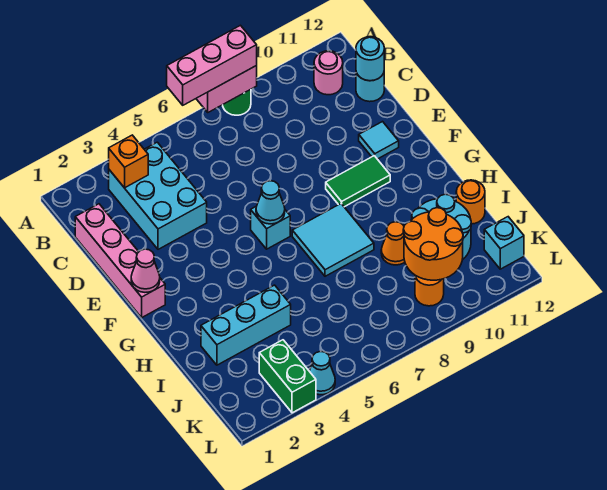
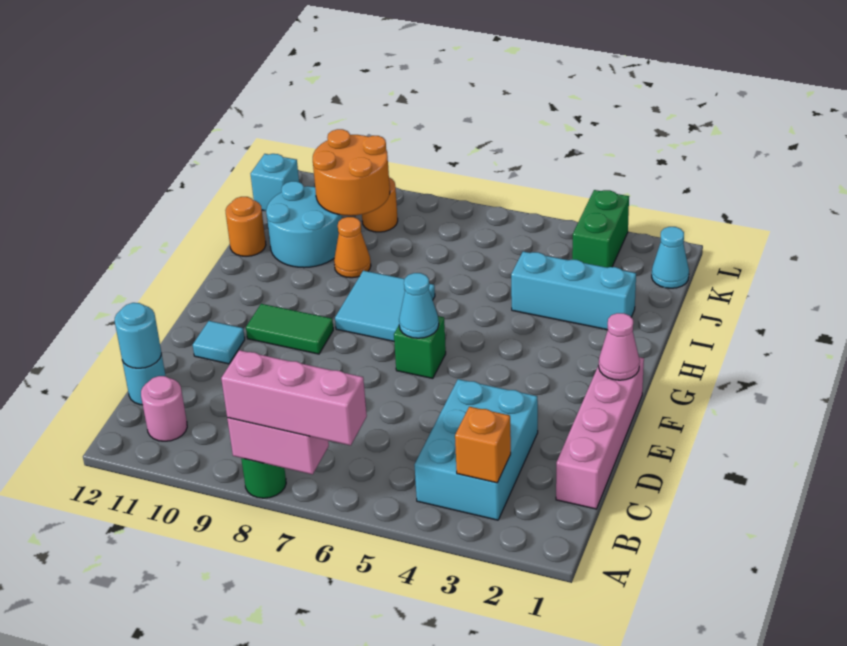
cyan 1x1 brick [251,206,290,249] -> green 1x1 brick [394,316,446,378]
cyan 1x1 cone [309,352,335,395] -> cyan 1x1 cone moved to [652,227,689,288]

